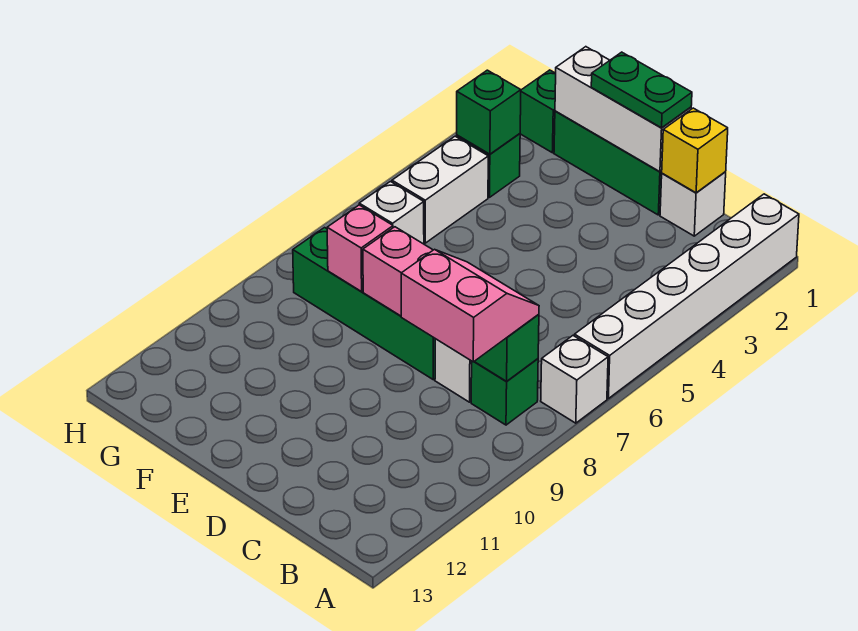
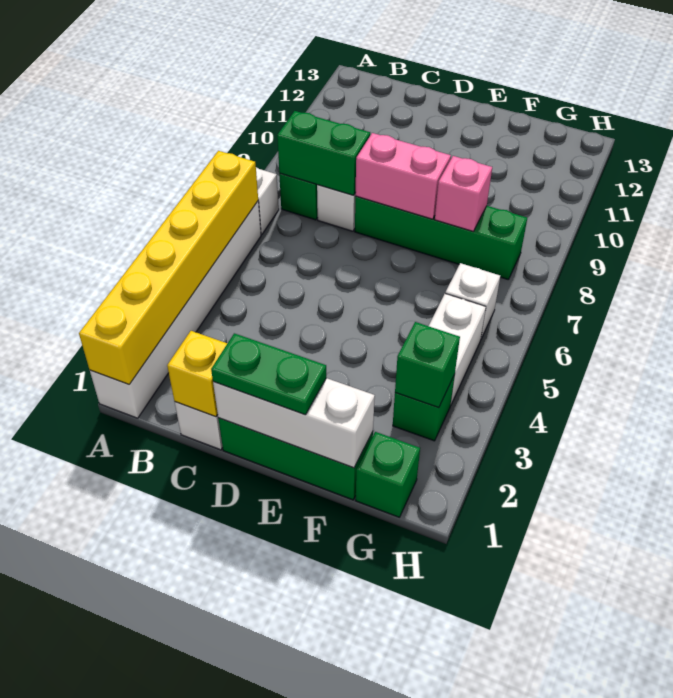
none -> yellow 1x6 brick [79,151,258,384]
pink 2x2 slope [401,249,539,362] -> none

